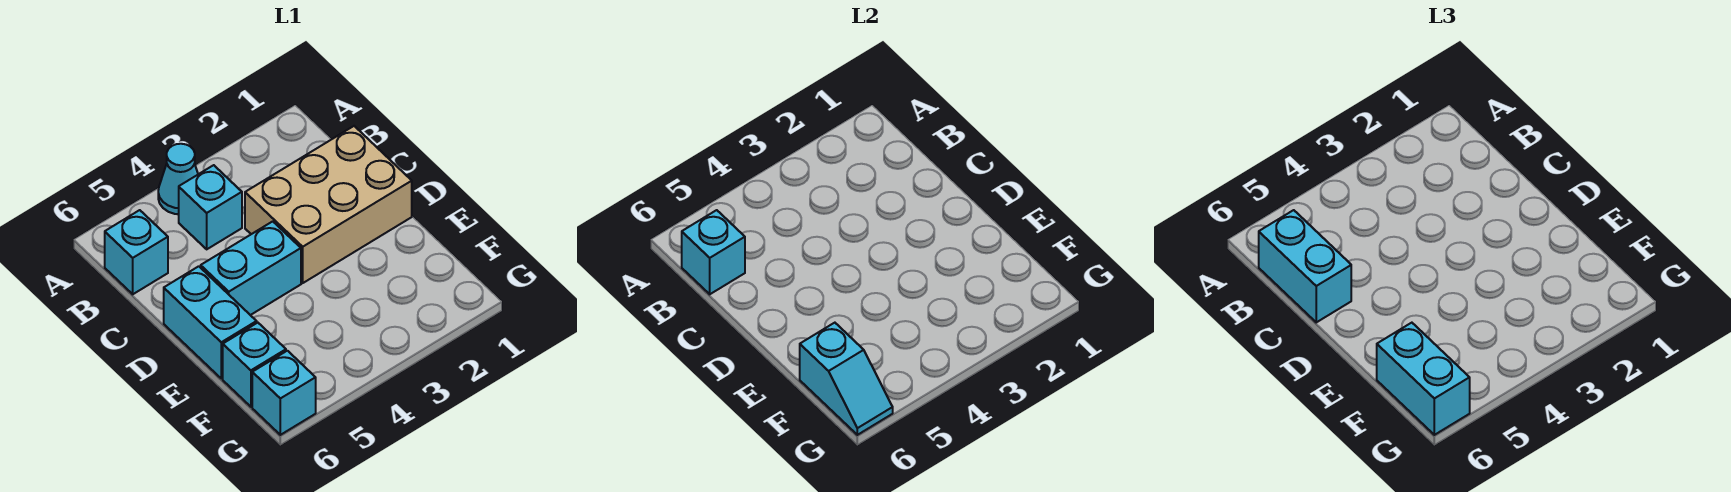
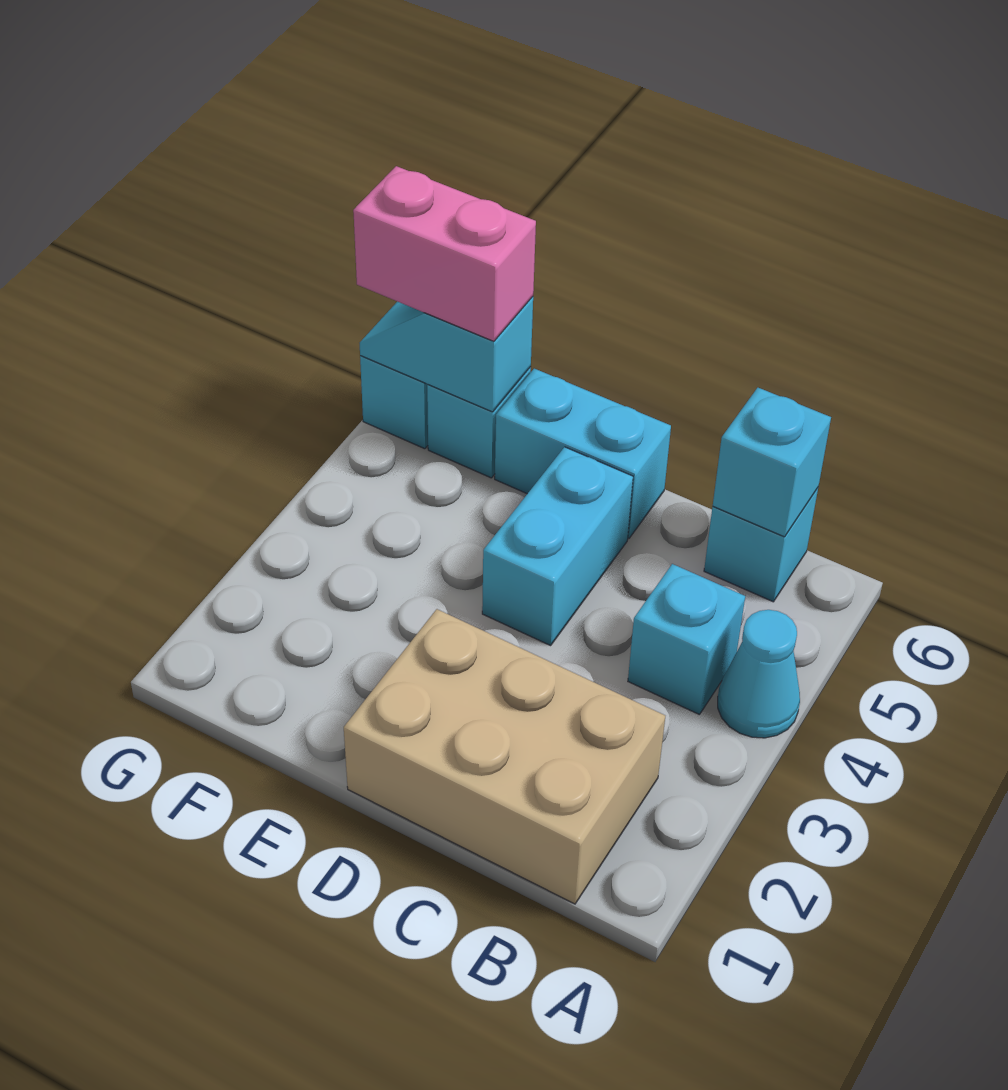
cyan 1x2 brick [1259,210,1351,322] -> none
tan 2x3 brick [245,126,412,283] -> tan 2x3 brick turned to [344,609,665,904]
cyan 1x2 brick [1377,323,1470,435] -> pink 1x2 brick [353,166,536,341]

